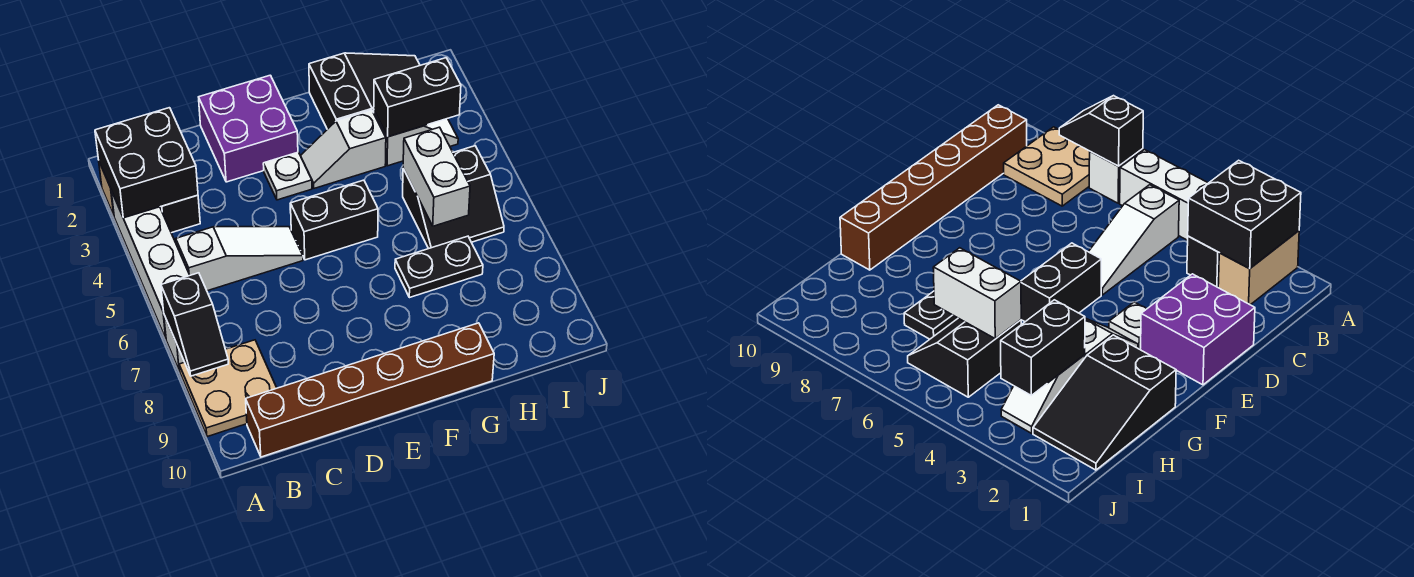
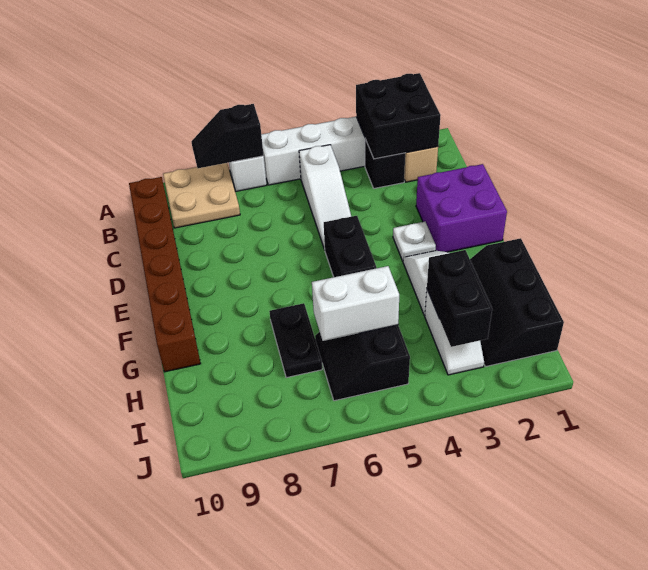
black 2x3 slope [309,53,420,129] -> black 2x3 slope turned to [470,238,564,367]

